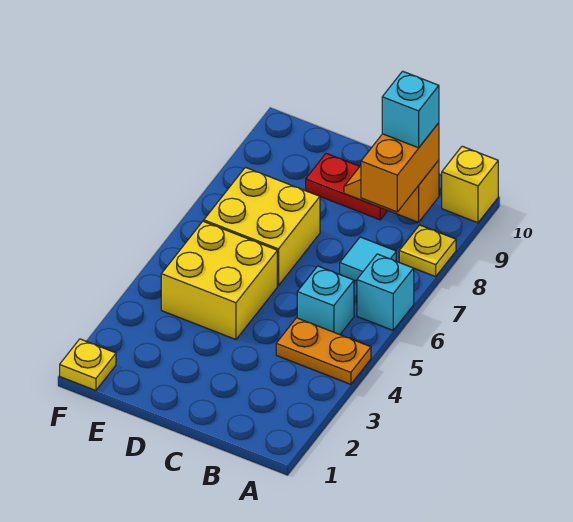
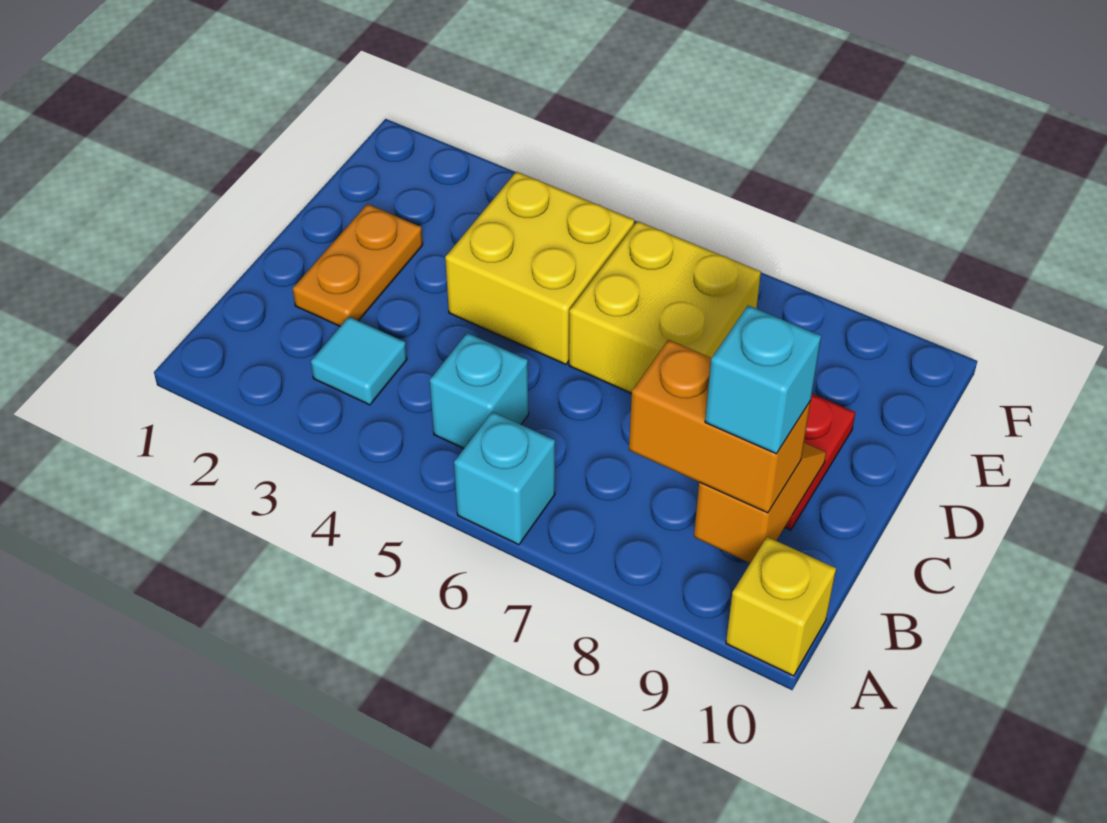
orange 1x2 plate [276,318,371,384] -> orange 1x2 plate moved to [293,204,423,326]
yellow 1x1 plate [399,225,456,277] -> none
cyan 1x1 tile [340,237,396,281] -> cyan 1x1 tile moved to [311,317,407,405]
yellow 1x1 plate [60,339,116,391] -> none

